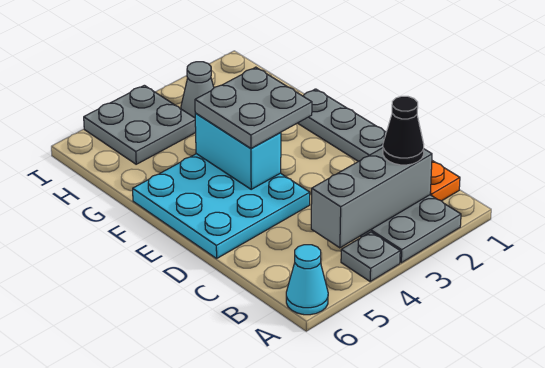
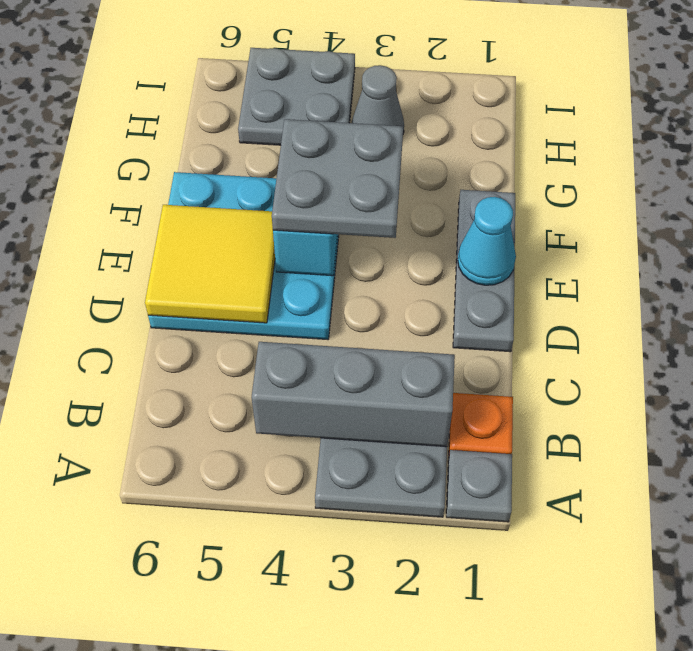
grey 1x1 plate [341,232,400,281] -> grey 1x1 plate moved to [446,450,512,522]
cyan 1x1 cone [286,245,328,315] -> cyan 1x1 cone moved to [458,197,516,285]
black 1x1 cone [383,96,424,165] -> none
none -> yellow 2x2 tile [145,205,275,323]

